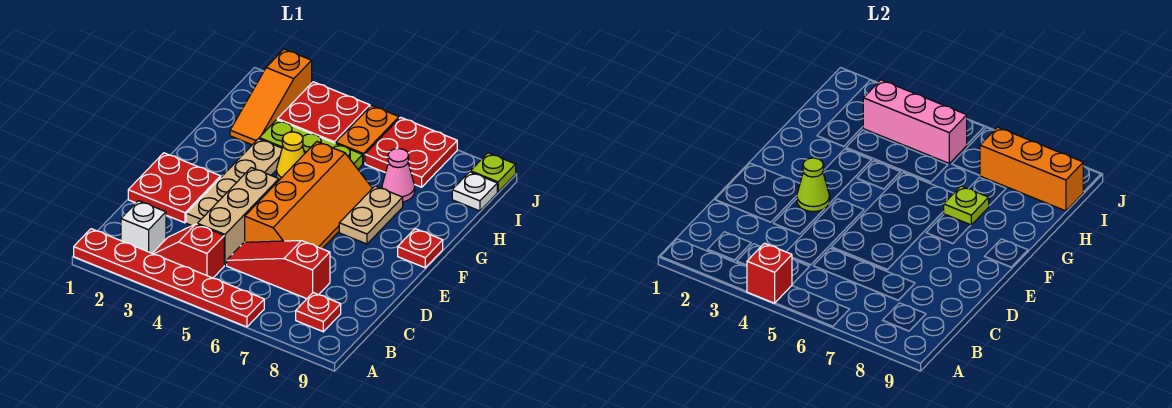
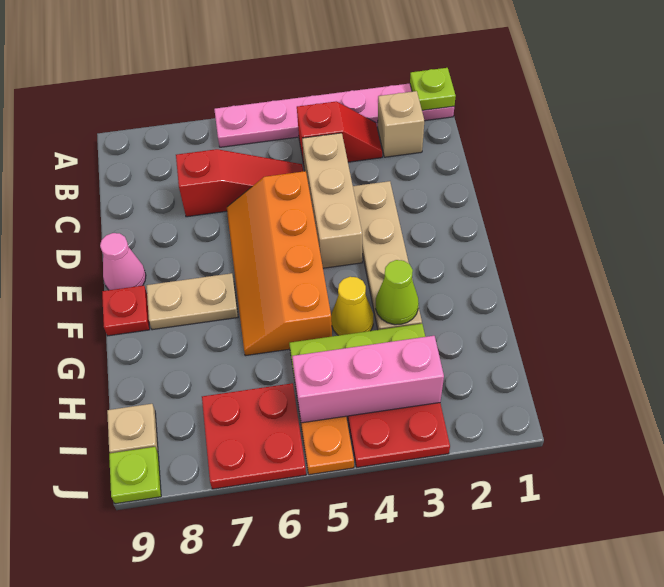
red 1x6 plate [74,229,264,327] -> pink 1x6 plate [214,83,454,147]
red 1x1 brick [747,243,792,303] -> none
white 1x1 brick [121,201,166,253] -> tan 1x1 brick [378,91,424,157]
red 1x1 plate [296,293,341,332] -> none
red 2x2 plate [128,153,221,223] -> none
lime 1x1 cone [797,158,830,212] -> lime 1x1 cone moved to [376,260,419,325]
tan 1x2 plate [339,186,403,244] -> tan 1x2 plate turned to [146,273,238,330]
lime 1x1 plate [944,186,989,225] -> lime 1x1 plate moved to [410,68,456,110]
orange 1x3 slope [230,49,312,145] -> none
pink 1x1 cone [382,149,415,202] -> pink 1x1 cone moved to [100,233,146,290]
orange 1x3 brick [980,127,1083,211] -> none
white 1x1 plate [452,172,497,211] -> tan 1x1 plate [107,404,158,453]

